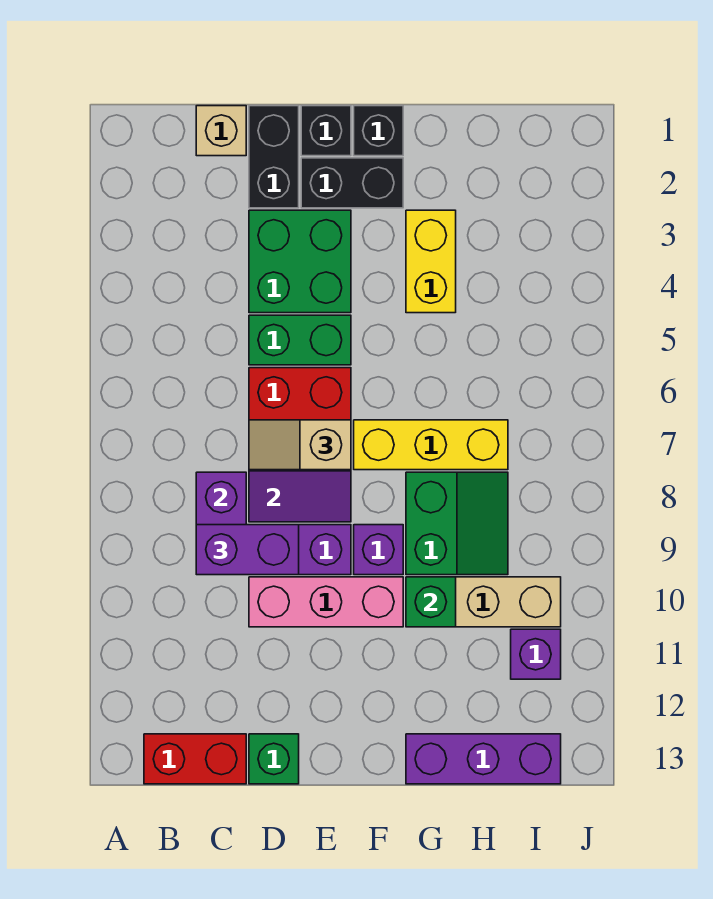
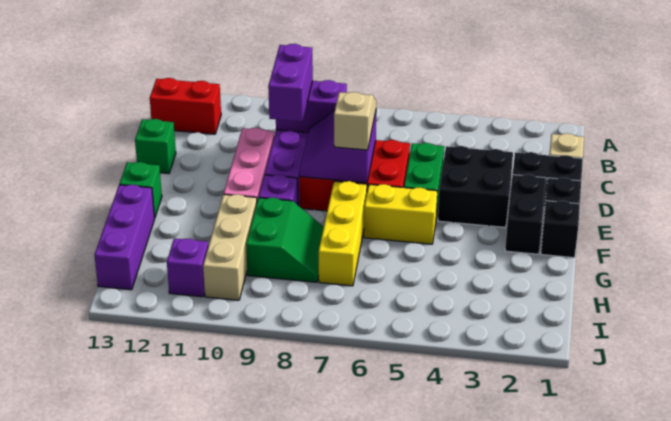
red 1x2 brick [144,734,246,784] -> red 1x2 brick turned to [150,78,221,134]
green 2x2 brick [249,210,351,313] -> black 2x2 brick [438,146,513,227]
yellow 1x2 brick [406,210,456,313] -> yellow 1x2 brick moved to [364,184,437,244]
green 2x2 slope [406,472,508,575] -> green 2x2 slope turned to [246,198,324,282]
green 1x1 brick [406,577,456,627] -> green 1x1 brick moved to [119,162,162,218]

